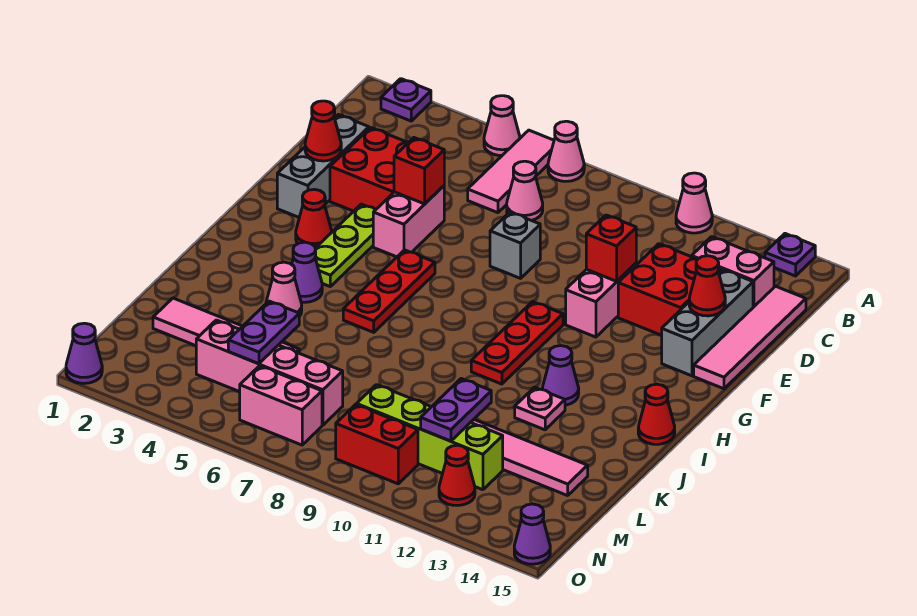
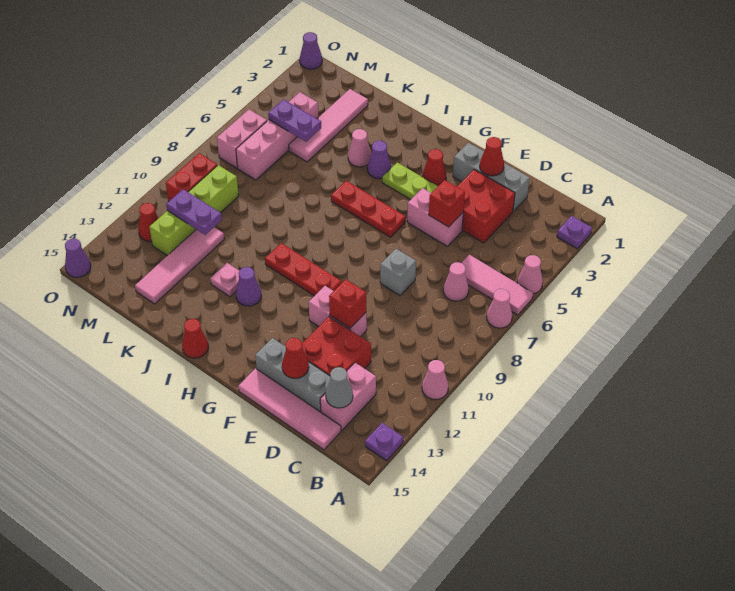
none -> grey 1x1 cone [326,367,353,408]

